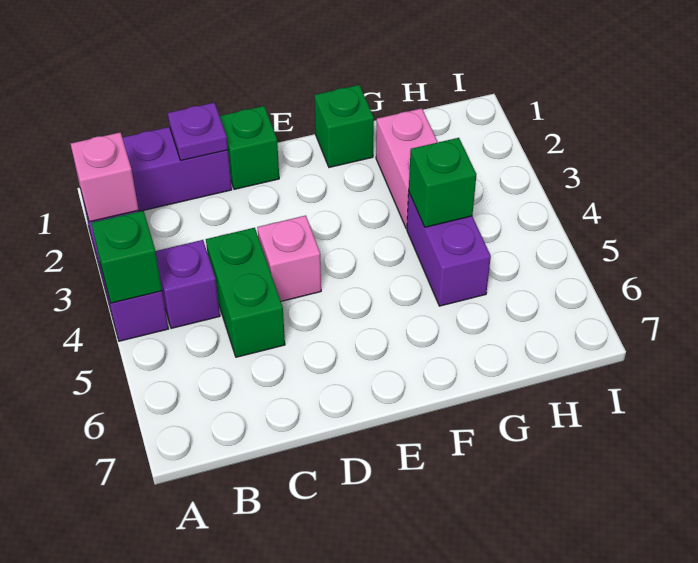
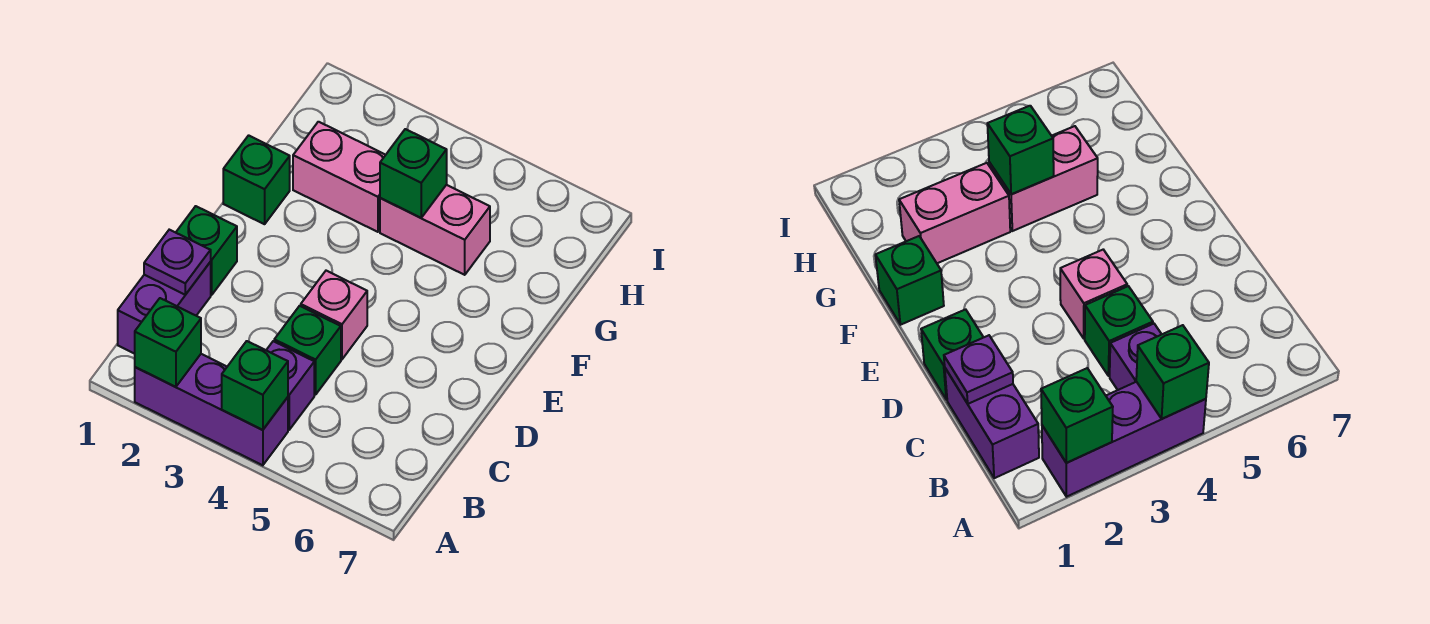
pink 1x1 brick [71,132,139,222] -> green 1x1 brick [135,298,201,387]
green 1x2 brick [206,228,285,357] -> green 1x1 brick [274,306,341,395]
purple 1x2 brick [407,193,491,306] -> pink 1x2 brick [380,185,490,275]

